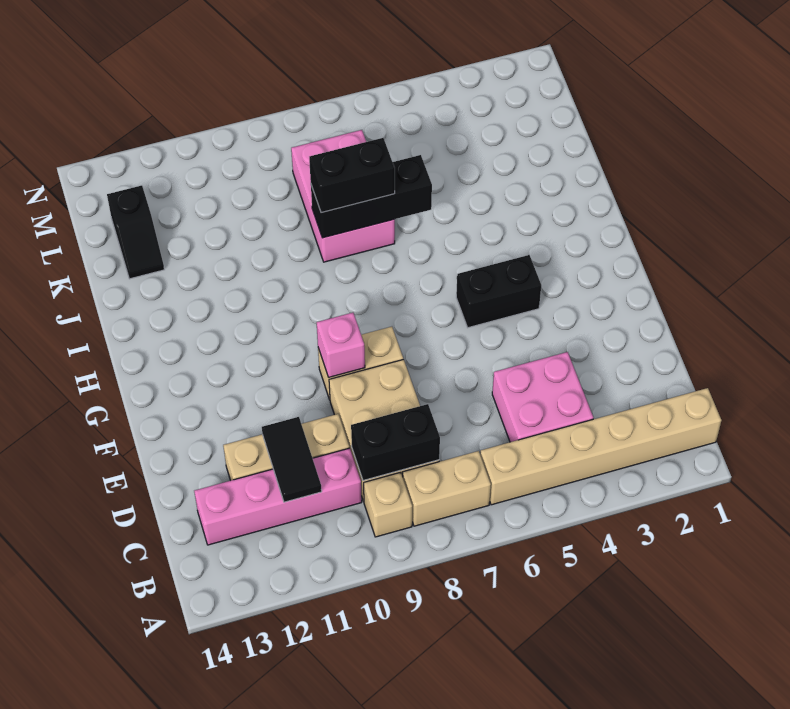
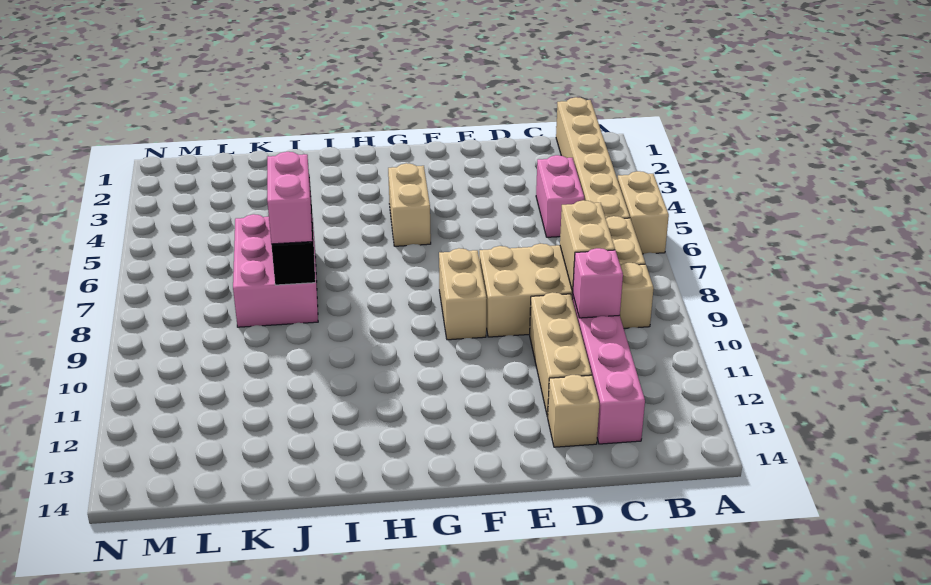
none -> tan 1x2 brick [617,171,669,254]
pink 2x2 brick [492,352,593,442] -> pink 1x2 brick [536,155,584,237]
black 1x2 brick [351,404,440,481] -> tan 1x2 brick [560,200,615,292]
black 1x2 tile [262,417,322,502] -> none
none -> tan 1x1 brick [548,375,599,447]
pink 1x1 brick [317,313,365,378] -> pink 1x1 brick moved to [573,248,623,318]
black 1x2 brick [456,255,541,328] -> tan 1x2 brick [388,163,431,246]
pink 2x3 brick [291,130,395,262] -> pink 2x3 brick turned to [233,214,318,327]
black 1x2 brick [309,138,395,213] -> pink 1x2 brick [267,152,312,244]
black 1x2 slope [107,185,165,279] -> none

